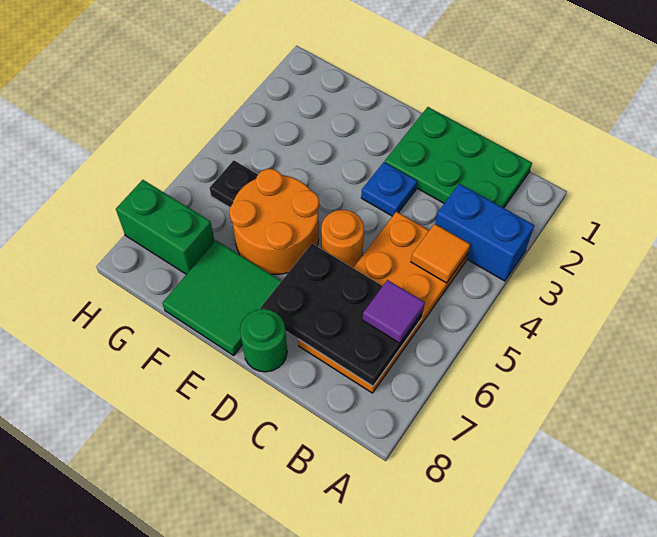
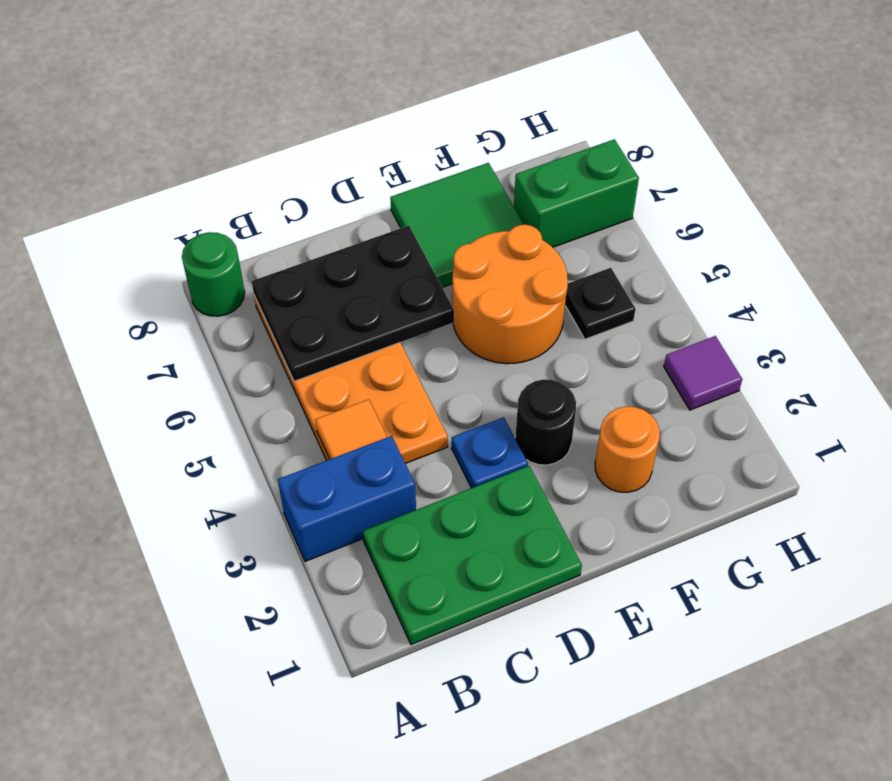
purple 1x1 tile [363,280,425,343] -> purple 1x1 tile moved to [664,336,742,410]
orange 1x1 round brick [321,210,364,268] -> orange 1x1 round brick moved to [595,407,660,492]
green 1x1 round brick [240,309,287,372] -> green 1x1 round brick moved to [182,232,245,316]
none -> black 1x1 round brick [515,379,576,465]

